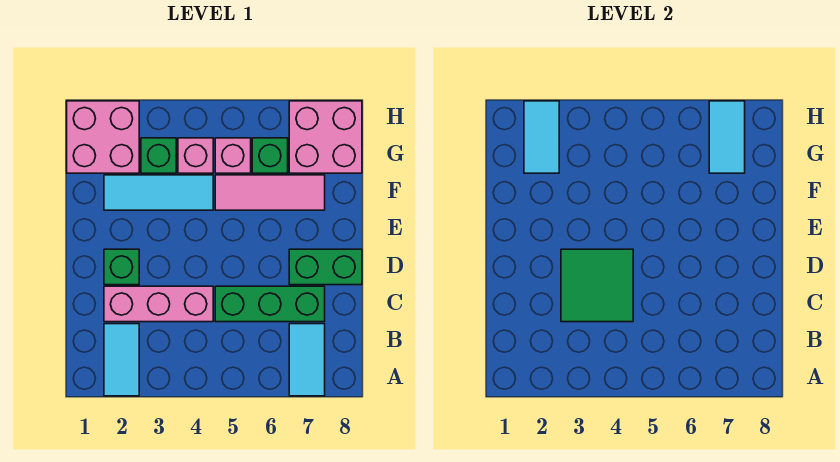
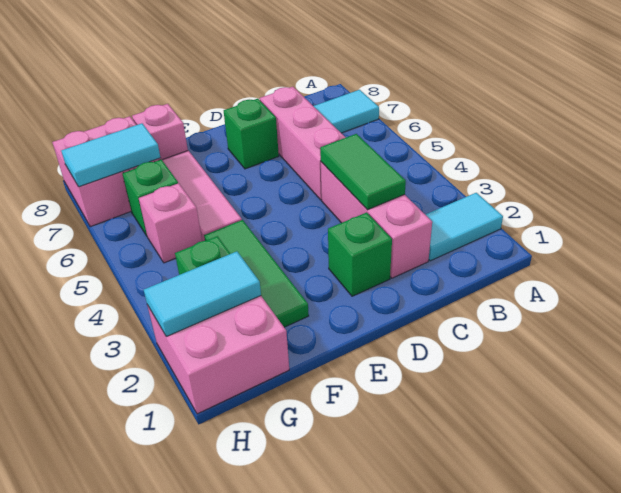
green 2x2 tile [561,249,633,322] -> green 1x2 tile [320,134,406,210]
green 1x3 brick [215,286,325,322] -> pink 1x3 brick [260,87,346,200]
green 1x2 brick [289,249,362,285] -> green 1x1 brick [224,99,279,169]
cyan 1x3 tile [104,175,213,210] -> green 1x3 tile [204,220,309,327]
pink 1x1 brick [178,138,213,173] -> pink 1x1 brick moved to [132,104,188,160]

